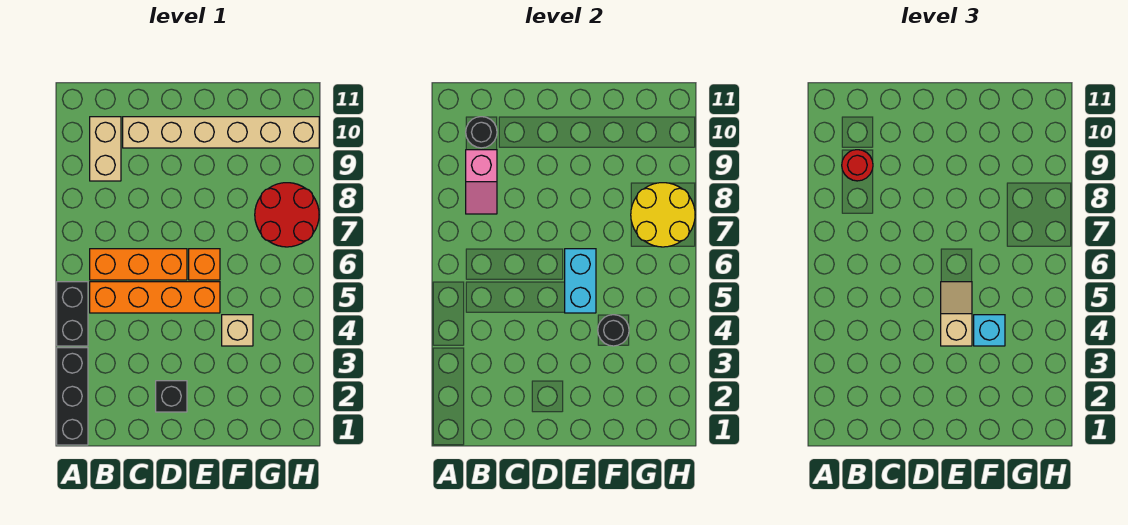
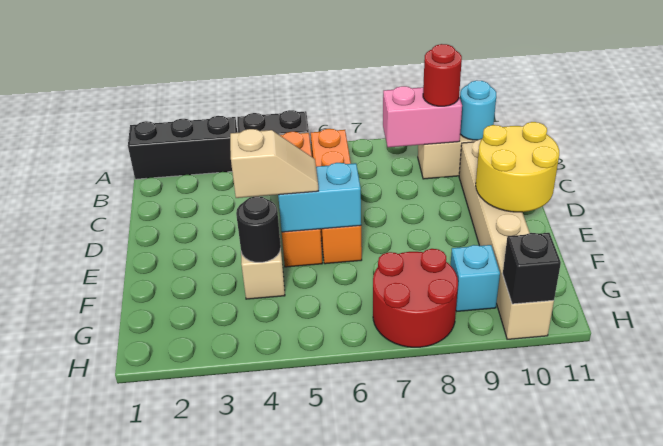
pink 1x2 slope [466,150,497,214] -> pink 1x2 brick [383,86,462,147]
black 1x1 round brick [466,117,497,148] -> cyan 1x1 round brick [460,80,496,140]
black 1x1 brick [156,381,187,412] -> black 1x1 brick moved to [503,233,561,304]
cyan 1x1 brick [974,315,1005,346] -> cyan 1x1 brick moved to [451,245,500,311]
yellow 2x2 round brick [631,183,695,247] -> yellow 2x2 round brick moved to [476,122,559,212]

